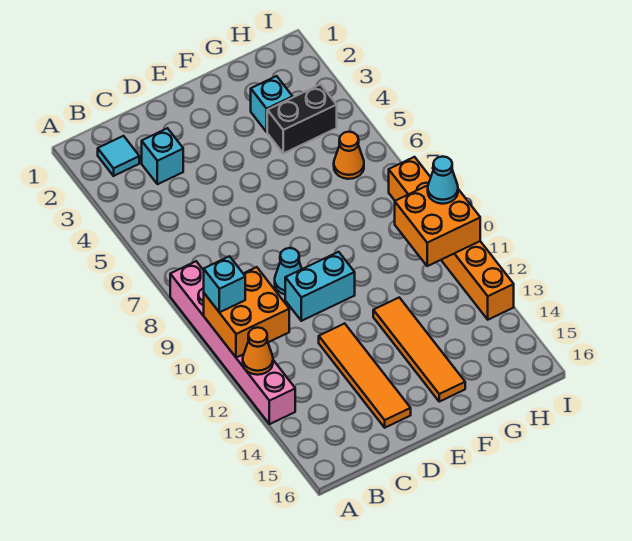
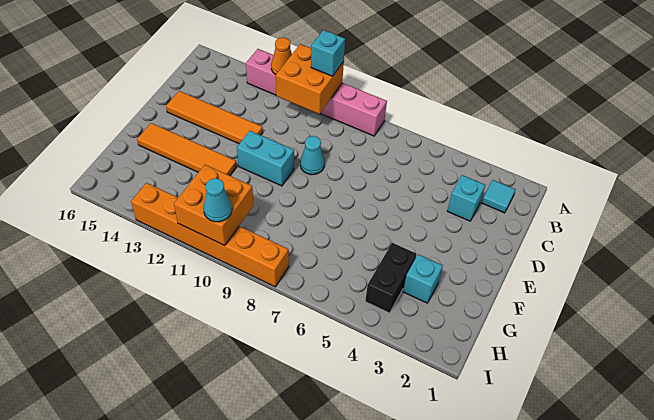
cyan 1x2 brick [285,252,355,321] -> cyan 1x2 brick turned to [237,131,294,186]
orange 1x1 cone [334,132,364,179] -> none

